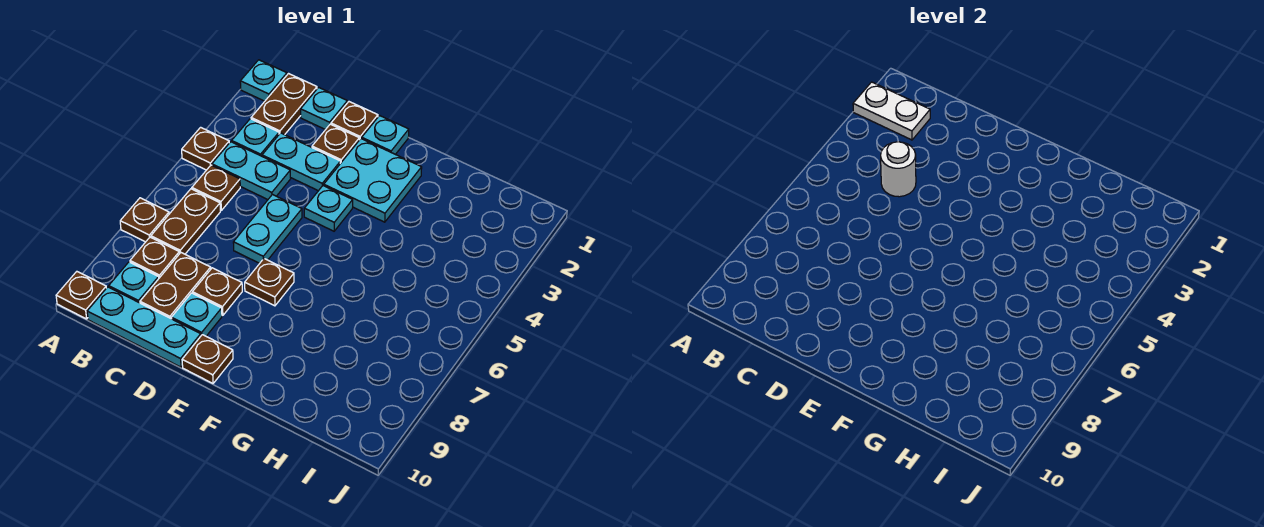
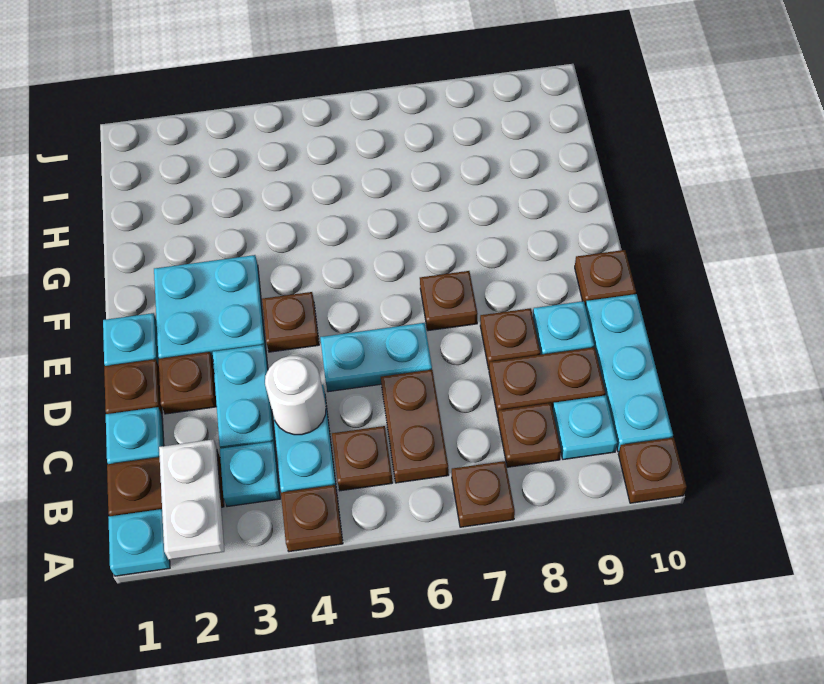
brown 1x2 plate [151,189,220,254] -> brown 1x2 plate turned to [381,370,449,483]
cyan 1x1 plate [304,185,353,231] -> brown 1x1 plate [262,292,319,352]

